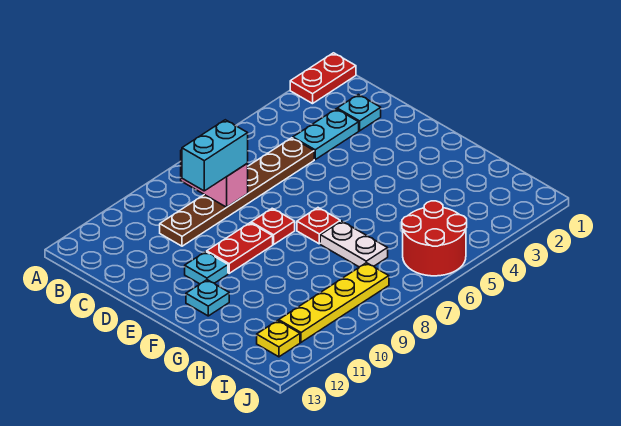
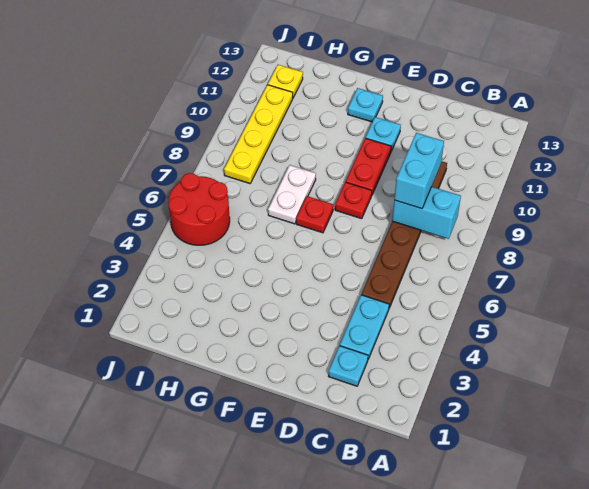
red 1x2 plate [290,53,356,104] -> none
pink 1x2 brick [181,150,248,207] -> cyan 1x2 brick [392,187,461,239]
white 1x2 plate [320,221,388,267] -> white 1x2 plate turned to [268,165,316,224]

